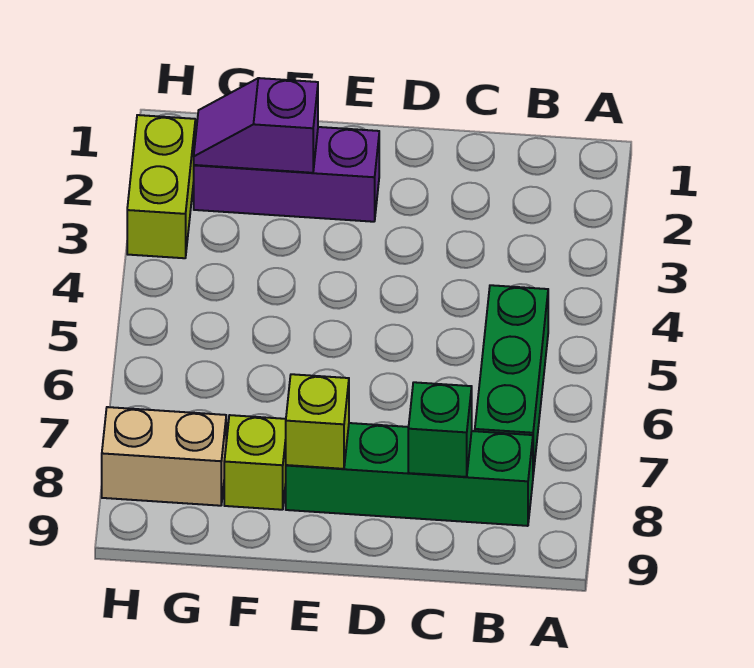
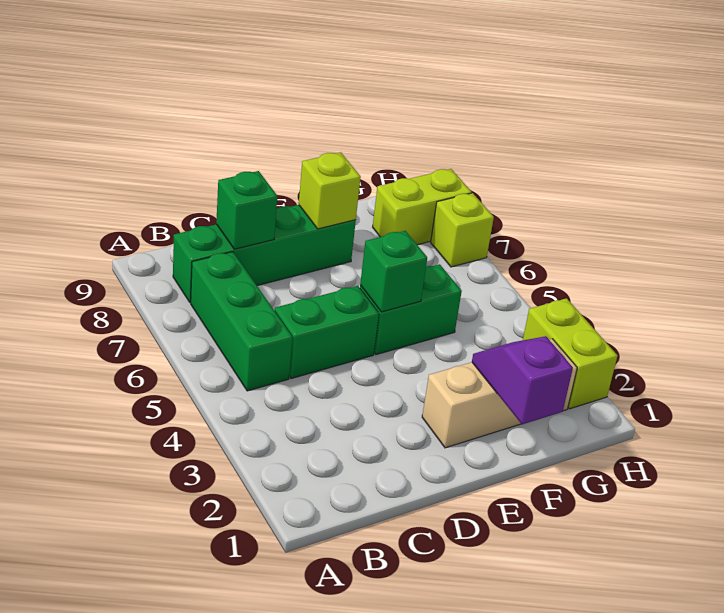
none -> green 1x2 brick [275,286,379,379]
purple 1x3 brick [194,127,379,222] -> tan 1x3 brick [422,339,577,448]
none -> green 1x2 brick [360,264,462,355]
none -> green 1x1 brick [360,231,427,312]
purple 1x2 slope [194,78,318,173] -> purple 1x2 slope turned to [472,336,573,424]
lime 1x1 brick [224,415,286,510] -> lime 1x1 brick moved to [431,193,494,267]
tan 1x2 brick [102,407,226,506] -> lime 1x2 brick [373,169,472,245]

